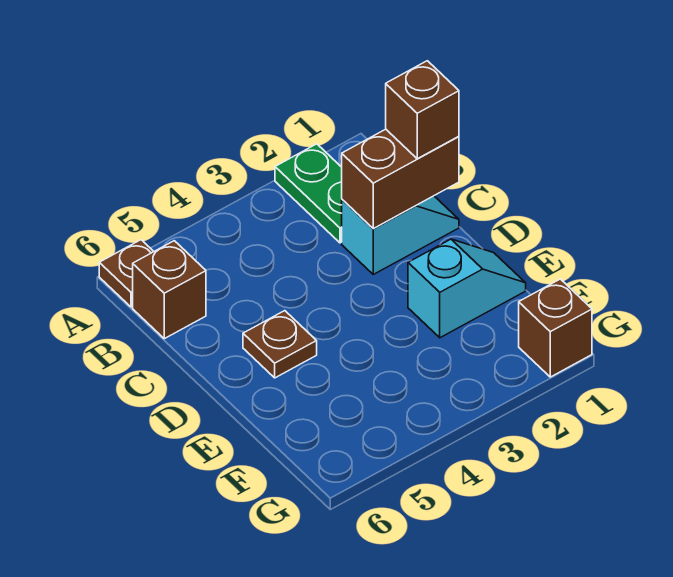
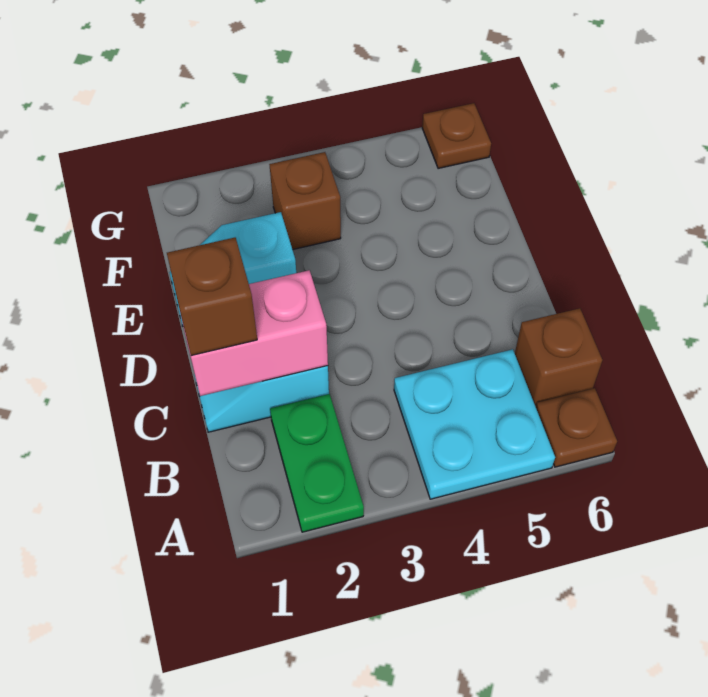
none -> cyan 2x2 plate [394,349,555,499]
brown 1x2 brick [342,129,459,229] -> pink 1x2 brick [181,270,328,396]
brown 1x1 plate [243,311,317,378] -> brown 1x1 plate moved to [422,103,491,169]
brown 1x1 brick [519,279,592,377] -> brown 1x1 brick moved to [269,152,341,250]

